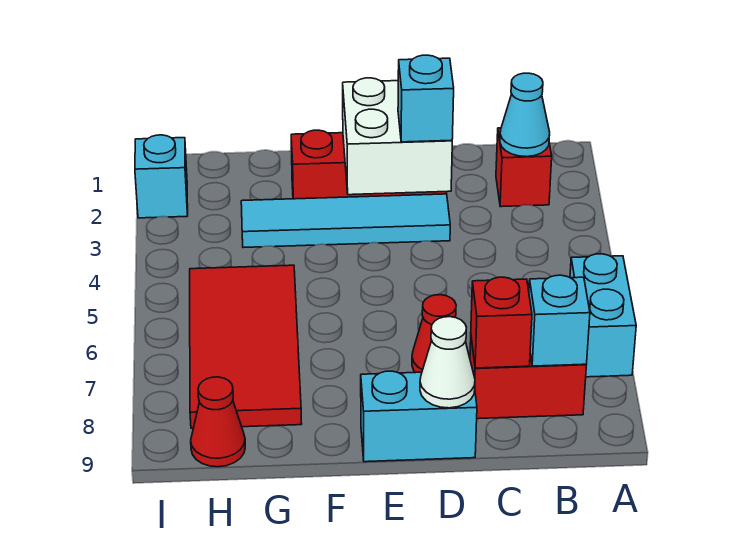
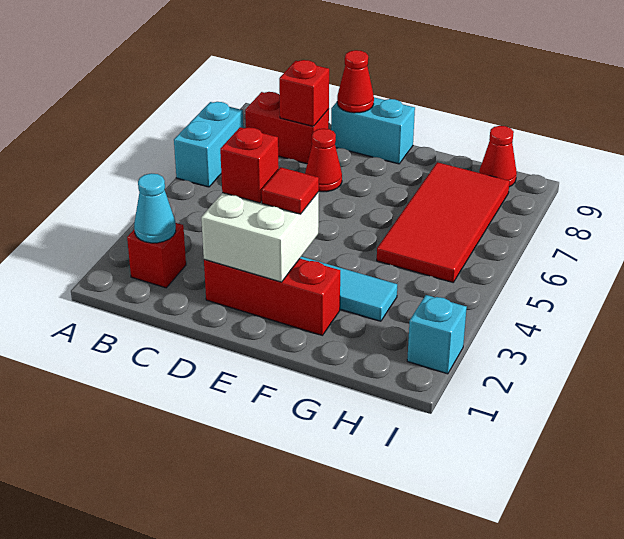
cyan 1x1 brick [529,275,590,366] -> none
cyan 1x1 brick [398,55,454,142] -> red 1x1 brick [220,127,279,203]
white 1x1 cone [420,317,475,408] -> red 1x1 cone [337,50,374,113]
none -> red 1x1 tile [262,167,319,214]

